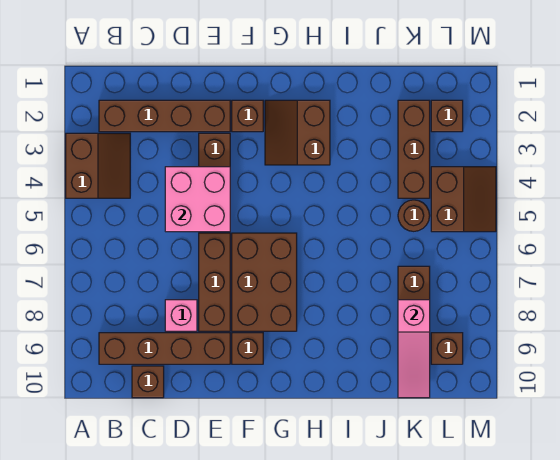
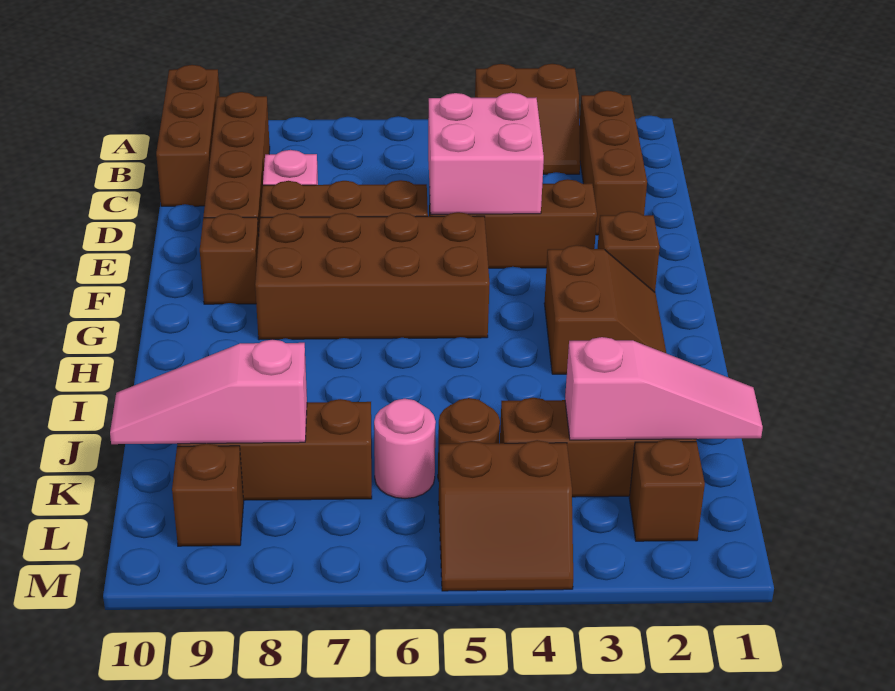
brown 1x4 brick [99,100,230,132] -> brown 1x3 brick [579,91,647,235]
brown 1x1 brick [132,366,164,398] -> brown 1x3 brick [156,65,220,206]
brown 2x3 brick [232,233,297,331] -> brown 2x4 brick [255,212,490,340]
brown 2x2 slope [265,100,330,165] -> brown 2x2 slope turned to [544,245,666,374]
none -> pink 1x3 slope [565,337,763,440]
none -> pink 1x1 round brick [374,399,436,499]

